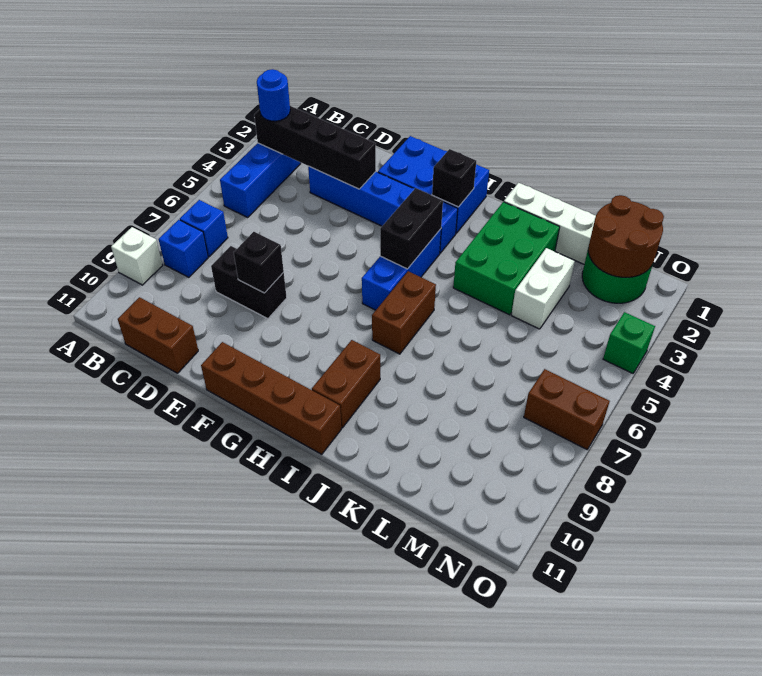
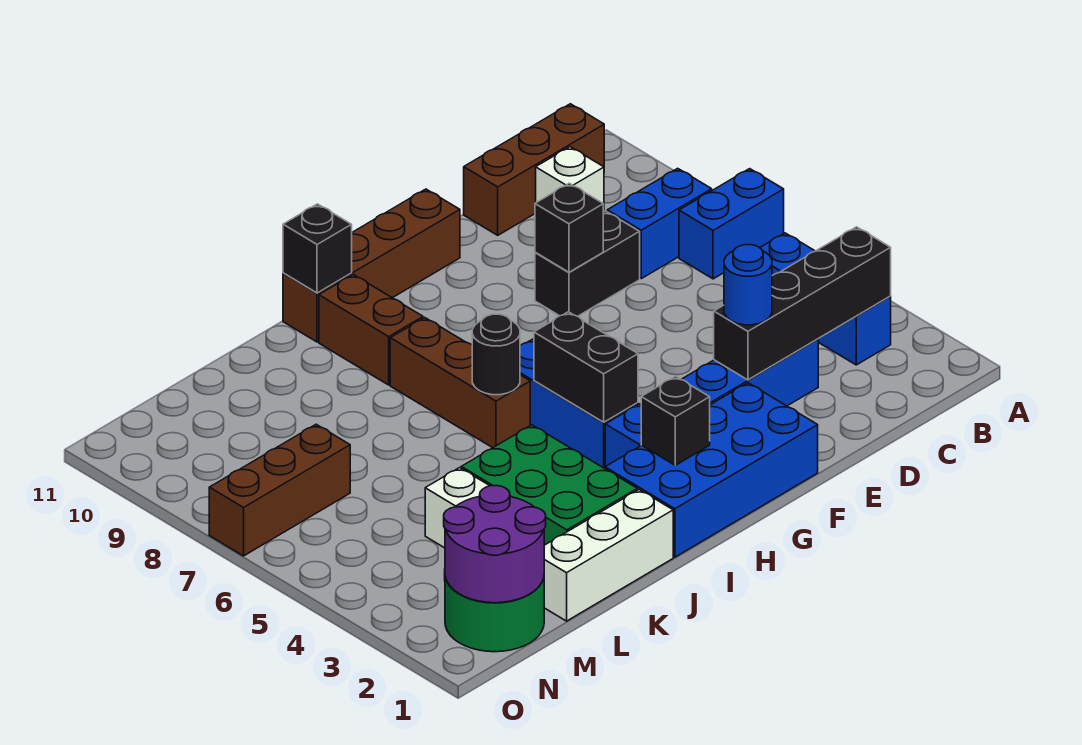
white 1x1 brick [111,227,163,285] -> white 1x1 brick moved to [536,147,604,212]
blue 1x1 round brick [257,69,290,121] -> blue 1x1 round brick moved to [724,244,772,325]
blue 1x1 brick [180,200,228,257] -> blue 1x2 brick [679,169,784,279]
blue 1x1 brick [159,220,208,277] -> blue 1x2 brick [607,168,712,279]
brown 1x2 brick [118,297,198,373] -> brown 1x3 brick [464,104,604,235]
blue 2x3 brick [378,136,489,233] -> blue 2x4 brick [605,383,818,557]
brown 1x2 brick [372,271,436,354] -> brown 1x3 brick [390,318,530,448]
none -> black 1x1 round brick [472,314,520,395]
none -> black 1x1 brick [283,204,352,293]
brown 2x2 round brick [588,195,664,277] -> purple 2x2 round brick [444,486,546,603]
brown 1x2 brick [524,369,610,449] -> brown 1x3 brick [209,424,350,556]
green 1x1 brick [603,312,655,373] -> none

